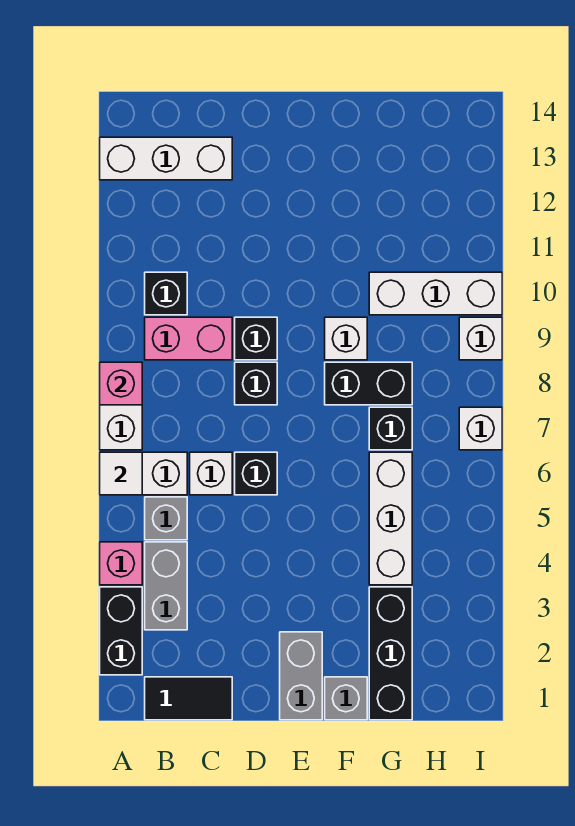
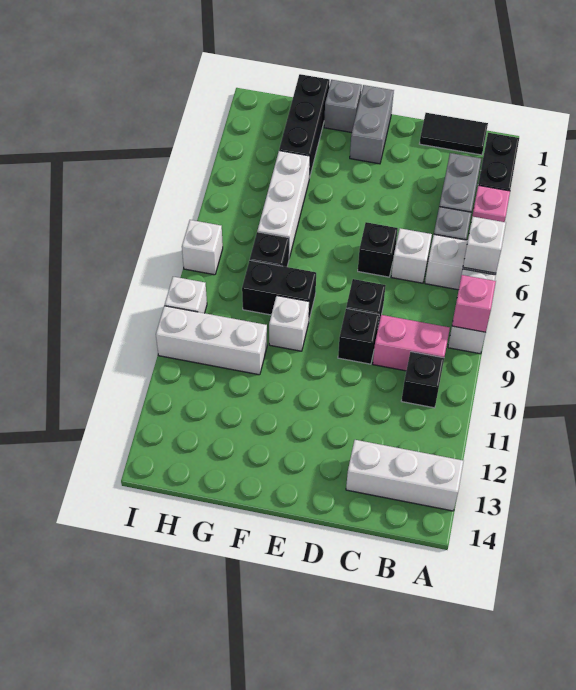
white 1x1 tile [100,452,142,495] -> white 1x1 brick [463,216,506,273]

